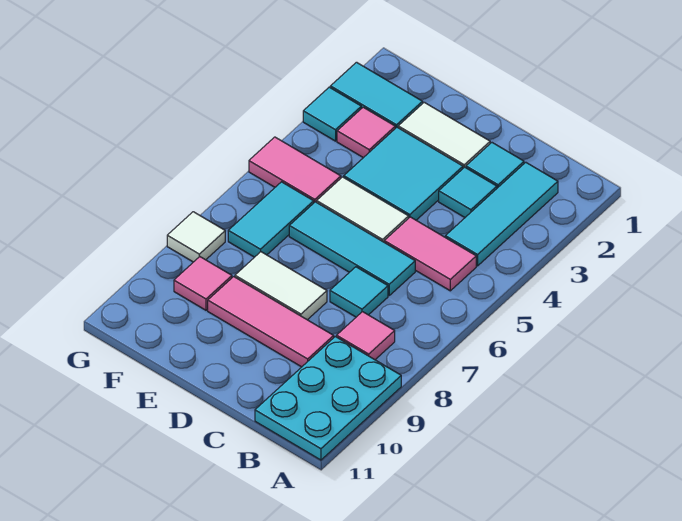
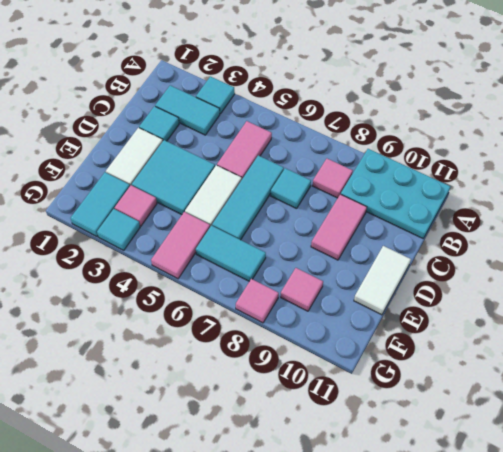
cyan 1x3 tile [445,162,558,266] -> cyan 1x2 tile [155,85,220,135]
cyan 1x1 tile [439,167,497,217] -> cyan 1x1 tile moved to [196,77,235,114]
pink 1x3 tile [208,277,334,367] -> pink 1x2 tile [311,194,367,260]
white 1x2 tile [235,252,327,320] -> white 1x2 tile moved to [354,246,411,315]
white 1x1 tile [167,212,225,262] -> pink 1x1 tile [236,279,279,323]

